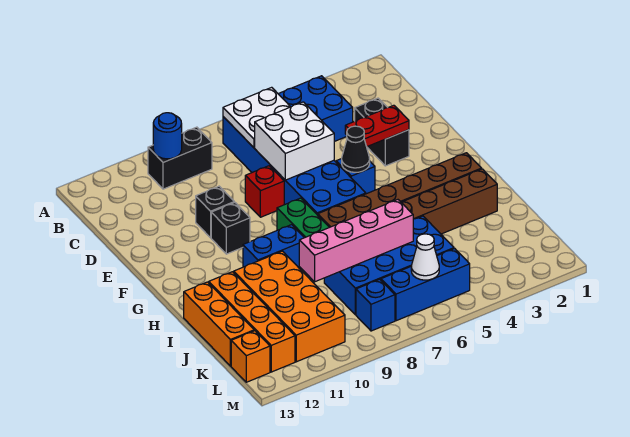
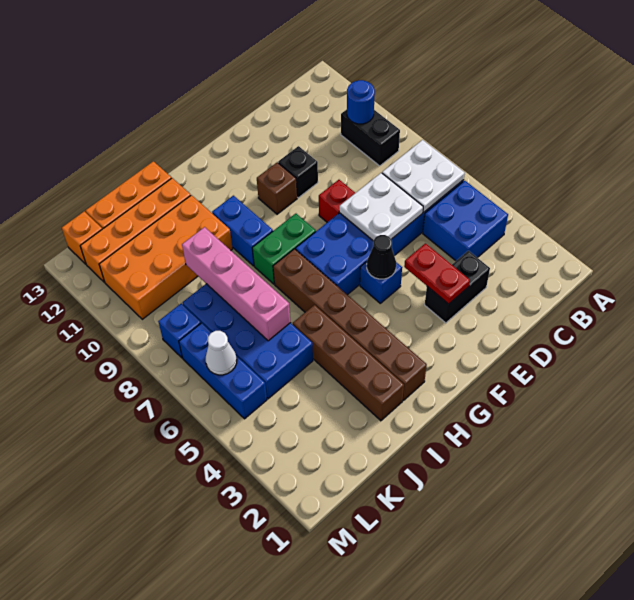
white 2x2 brick [255,102,334,180] -> white 2x2 plate [339,173,423,240]
black 1x1 brick [211,202,250,254] -> brown 1x1 brick [257,162,297,214]

